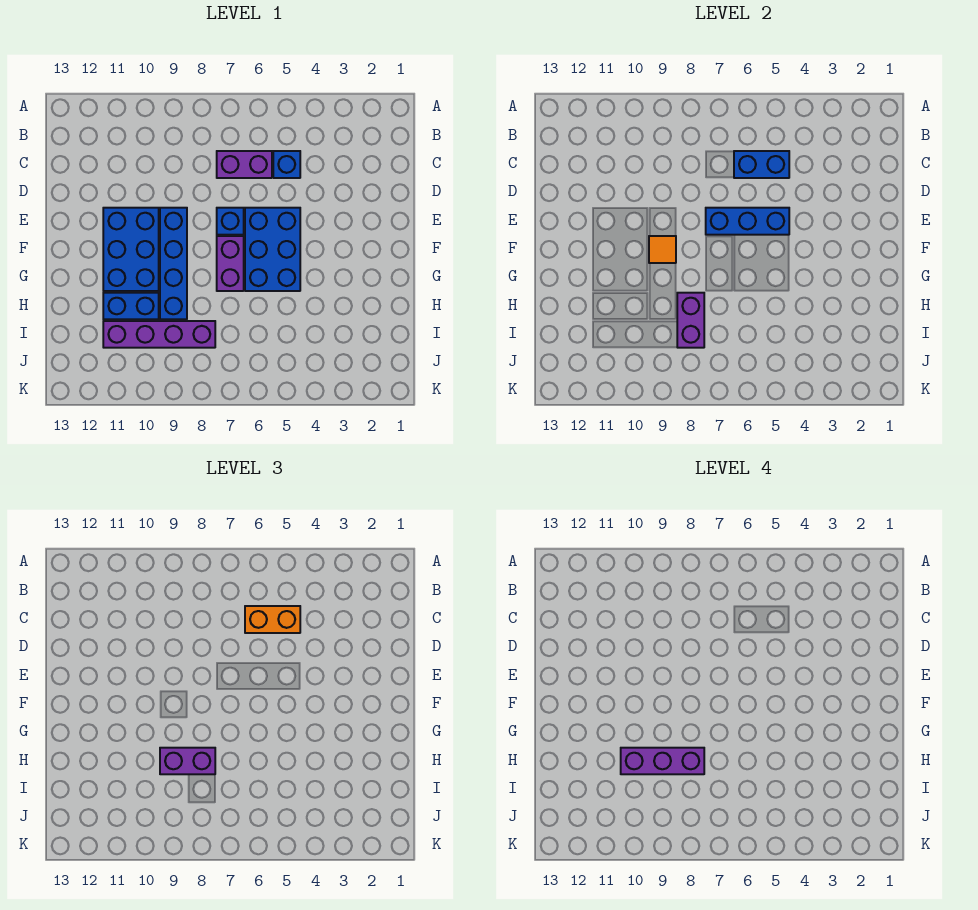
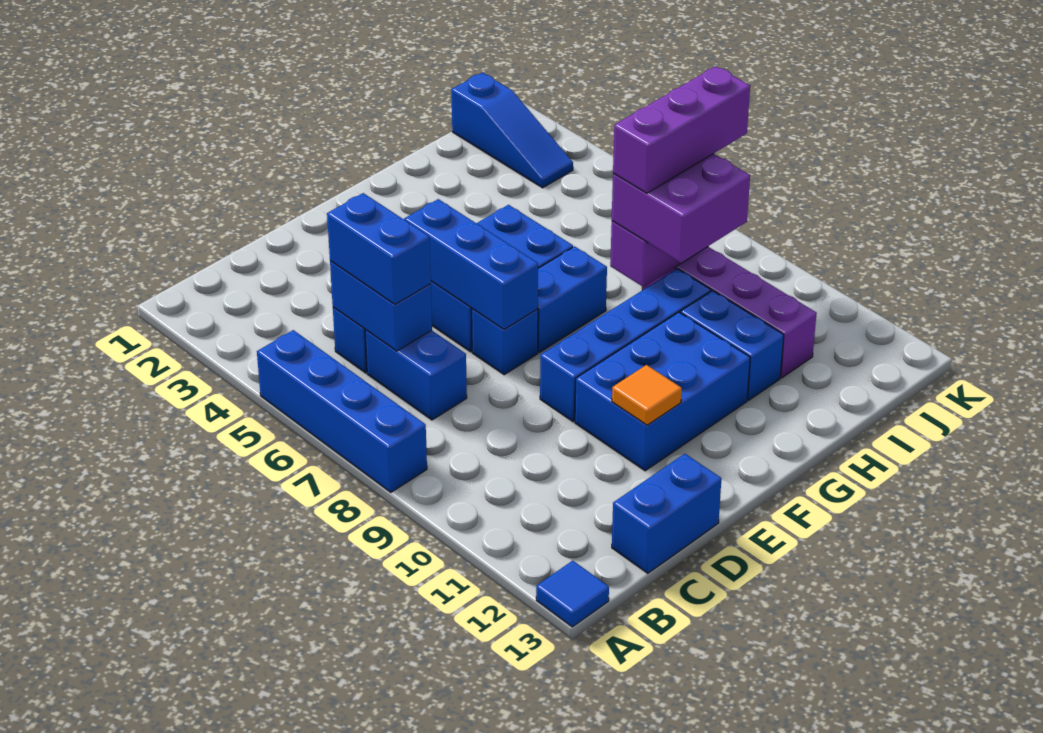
none -> blue 1x4 brick [257,330,427,492]
none -> blue 1x1 tile [536,561,609,627]
orange 1x2 brick [245,606,300,633] -> blue 1x2 brick [327,193,431,304]
purple 1x2 brick [217,151,272,178] -> blue 1x2 brick [365,330,467,420]
none -> blue 1x2 brick [612,454,721,573]
purple 1x2 brick [217,236,244,291] -> blue 1x2 brick [538,246,607,353]
orange 1x1 tile [649,236,676,263] -> orange 1x1 tile moved to [612,365,682,425]
purple 1x2 brick [160,748,215,774] -> purple 2x2 brick [612,154,750,263]
purple 1x3 brick [621,748,704,774] -> purple 1x3 brick turned to [613,66,750,193]
none -> blue 1x3 slope [451,73,573,188]

